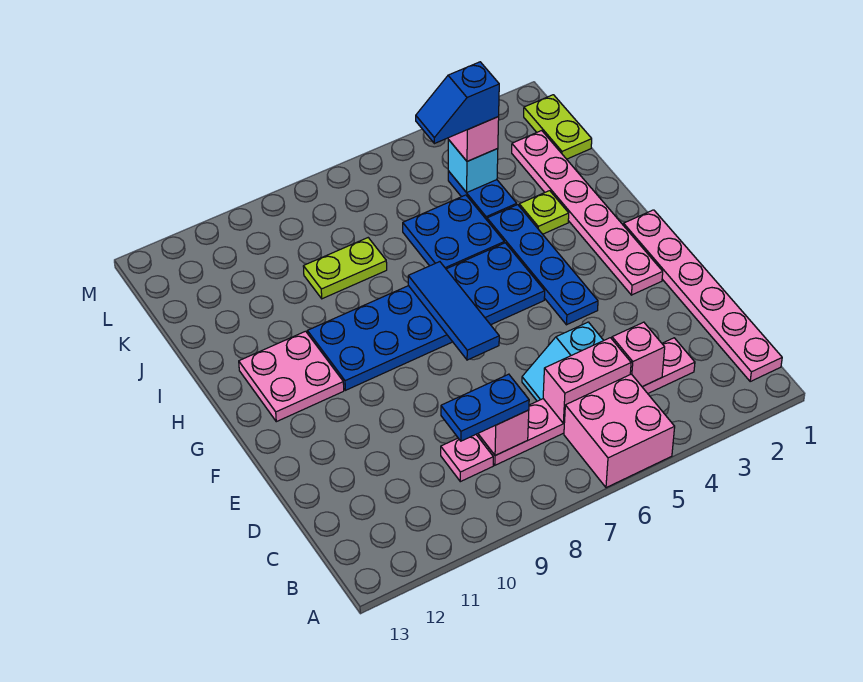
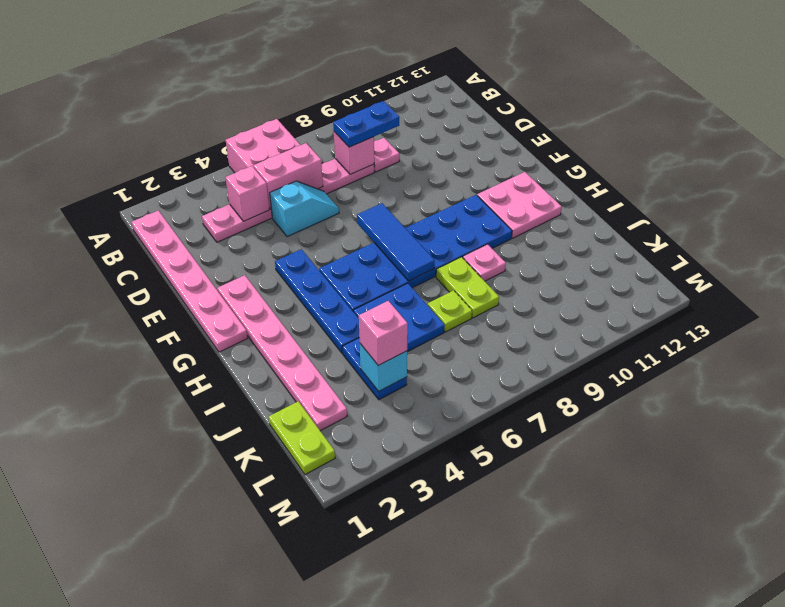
lime 1x1 plate [519,191,569,234] -> lime 1x1 plate moved to [428,290,472,332]
none -> pink 1x1 plate [463,244,506,281]
lime 1x2 plate [303,238,387,299] -> lime 1x2 plate turned to [436,257,499,318]
blue 1x2 slope [416,62,499,144] -> none

